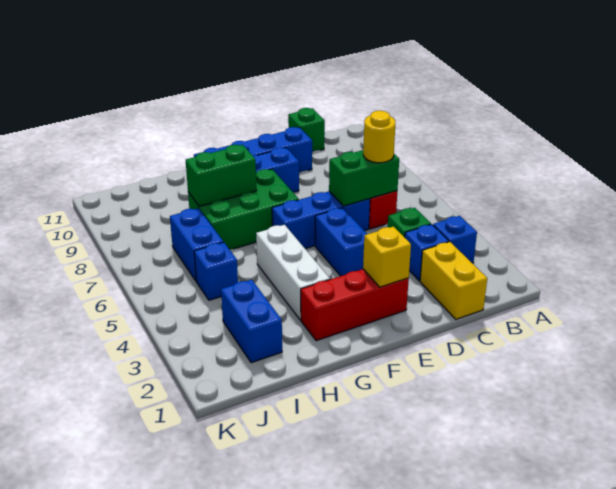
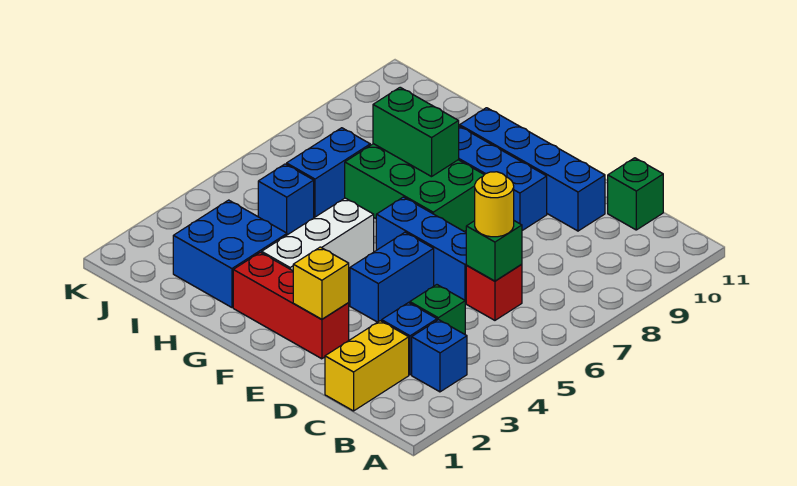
green 1x2 brick [329,150,399,206] -> green 1x1 brick [466,221,522,281]
blue 1x2 brick [221,280,282,363] -> blue 2x2 brick [173,200,287,307]

